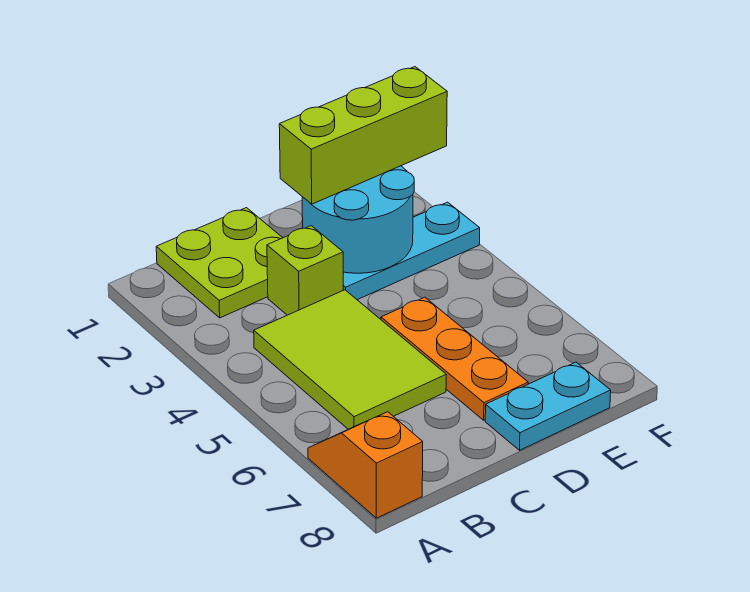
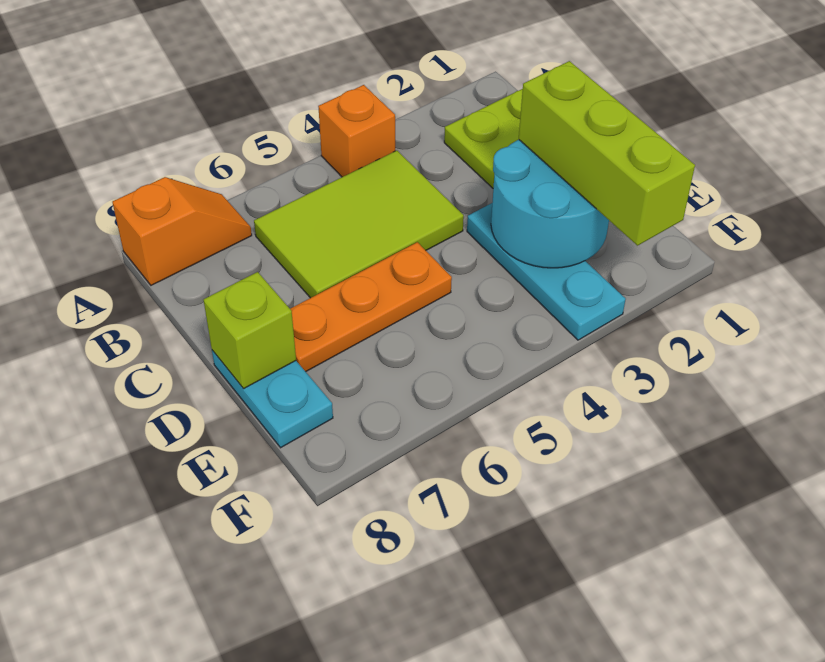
none -> orange 1x1 brick [318,85,395,177]
lime 1x1 brick [267,226,343,315] -> lime 1x1 brick moved to [203,272,296,389]

